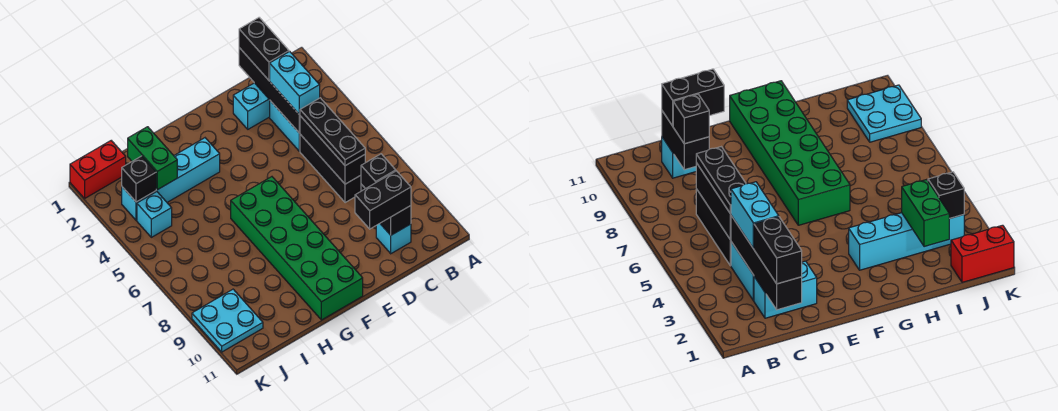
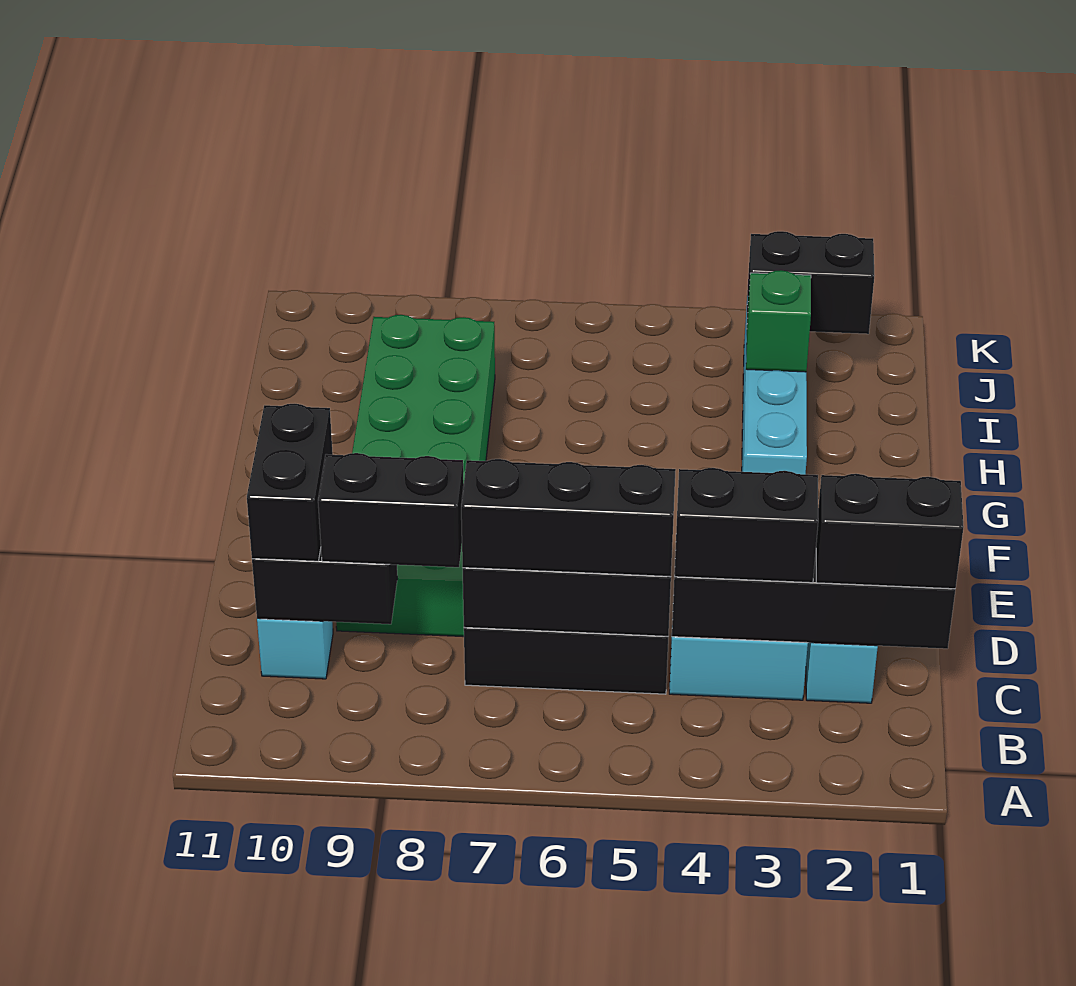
cyan 1x2 brick [270,51,320,115] -> black 1x2 brick [674,468,818,583]
black 1x3 plate [300,98,365,166] -> black 1x3 brick [461,459,676,577]
black 1x1 brick [361,154,396,189] -> black 1x2 brick [318,453,464,567]
green 2x6 brick [231,177,363,320] -> green 2x6 brick turned to [336,315,495,637]
green 1x2 brick [128,127,177,190] -> green 1x1 brick [746,270,811,372]
red 1x2 brick [70,141,126,198] -> none
black 1x1 brick [122,156,156,202] -> black 1x2 brick [747,231,874,334]
cyan 1x1 brick [137,192,172,237] -> none
cyan 2x2 plate [192,289,263,352] -> none

